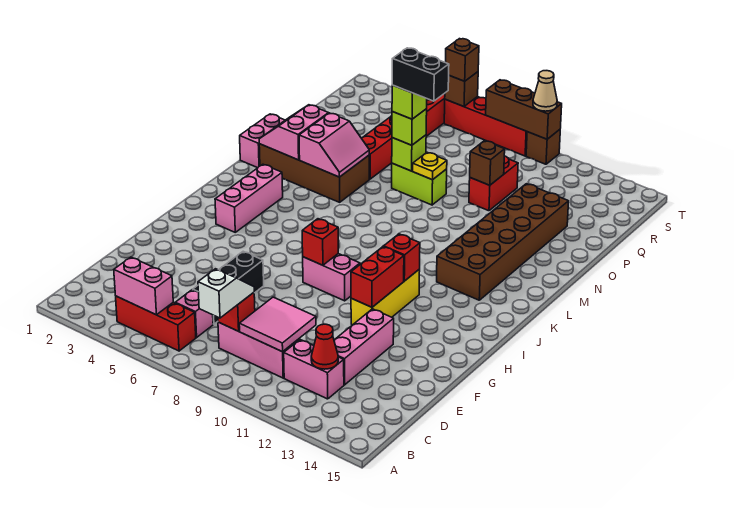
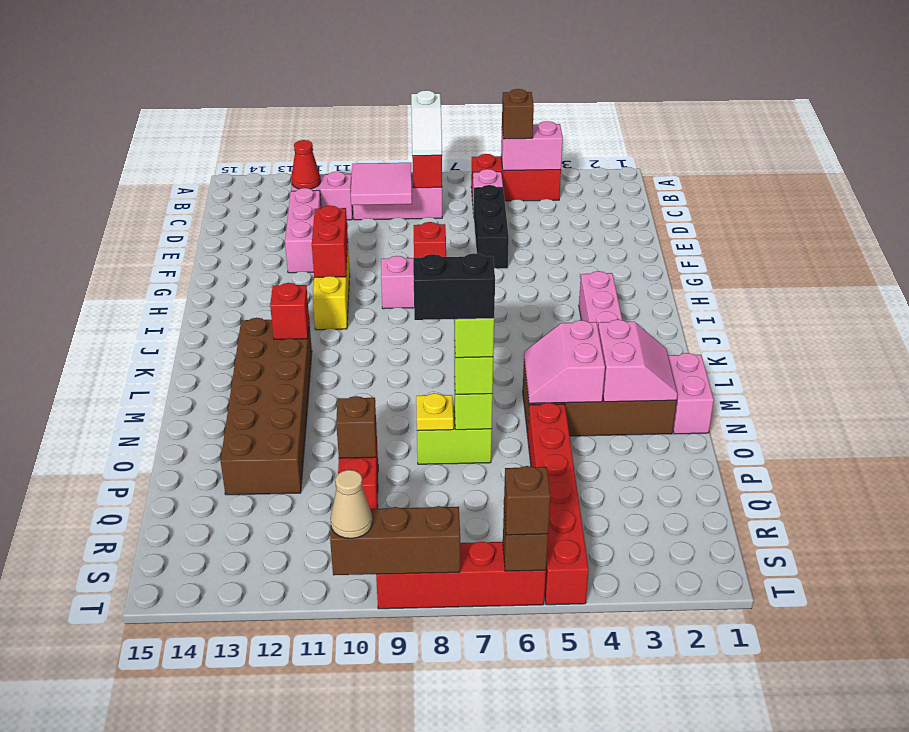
red 1x1 brick [384,234,420,281] -> red 1x1 brick moved to [270,283,309,340]
brown 1x1 brick [526,130,560,164] -> brown 1x1 brick moved to [502,89,534,139]

